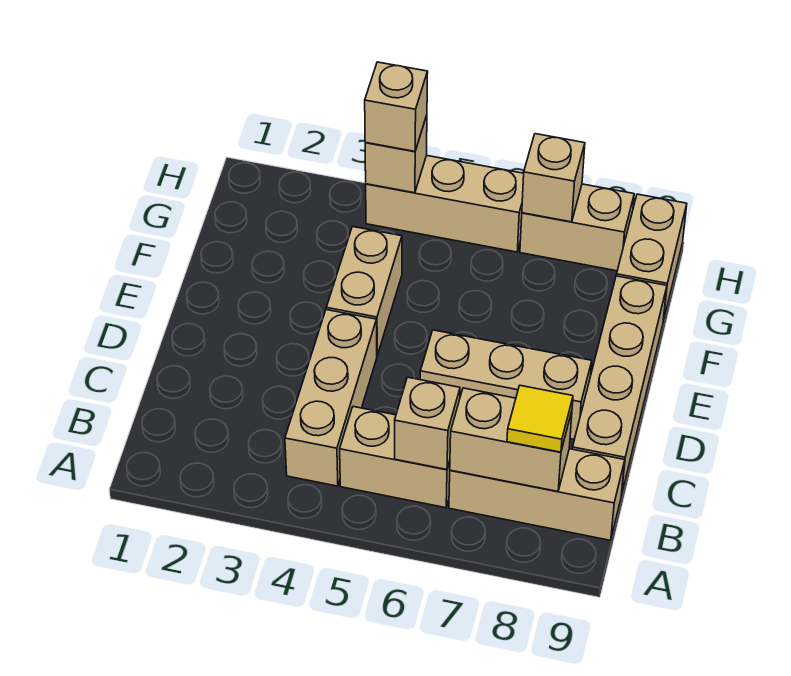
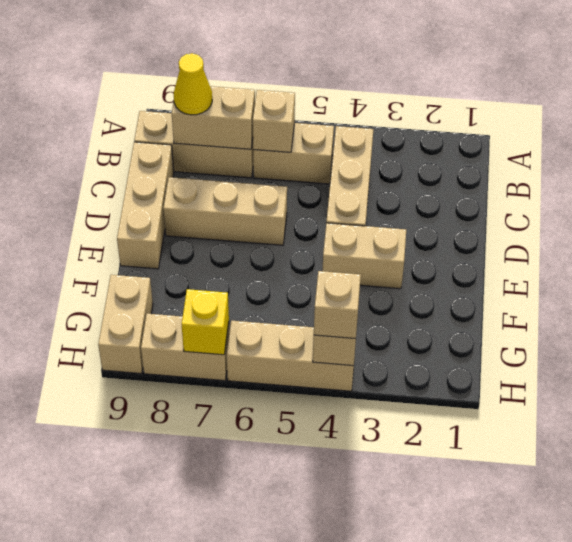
yellow 1x1 tile [507,385,573,452] -> yellow 1x1 cone [174,53,212,115]
tan 1x4 brick [572,276,667,492] -> tan 1x3 brick [117,142,174,269]
tan 1x2 brick [326,227,402,355] -> tan 1x2 brick turned to [322,223,406,289]
tan 1x1 brick [522,134,585,222] -> yellow 1x1 brick [182,289,229,355]

